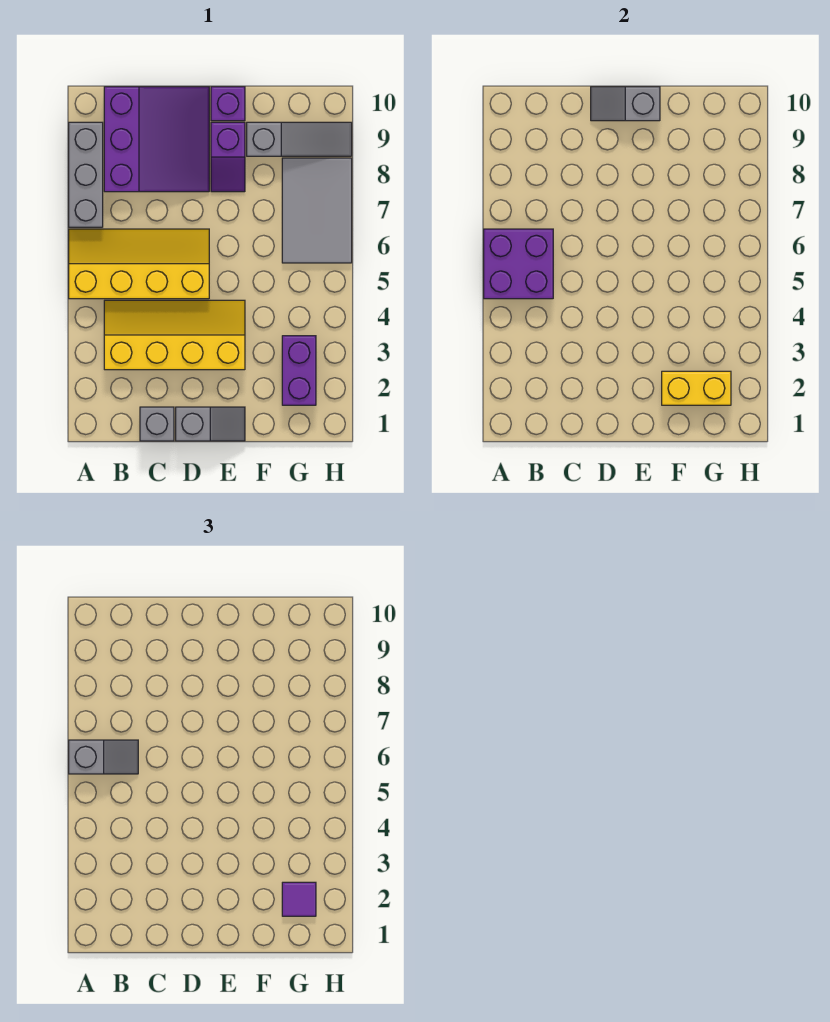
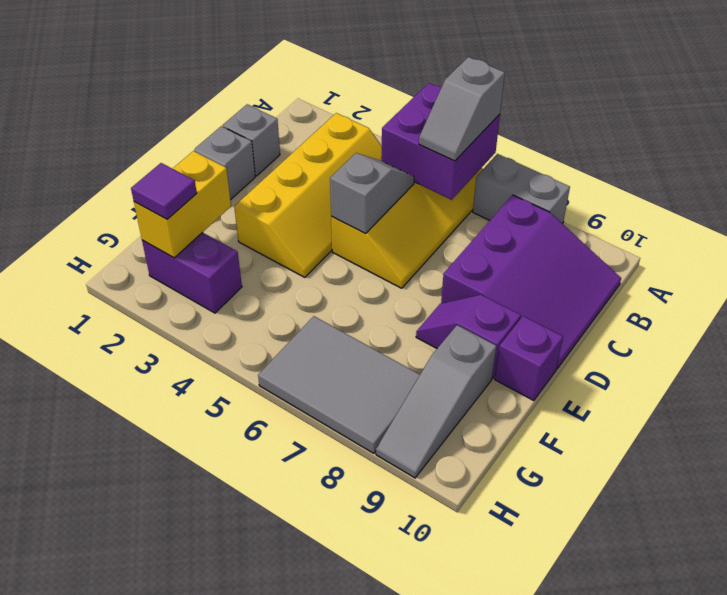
grey 1x3 brick [69,122,103,227] -> grey 1x2 brick [473,154,570,224]
purple 3x3 slope [104,87,209,192] -> purple 3x3 slope turned to [441,195,621,369]
grey 1x2 slope [591,87,660,121] -> grey 1x2 slope moved to [330,153,414,234]

